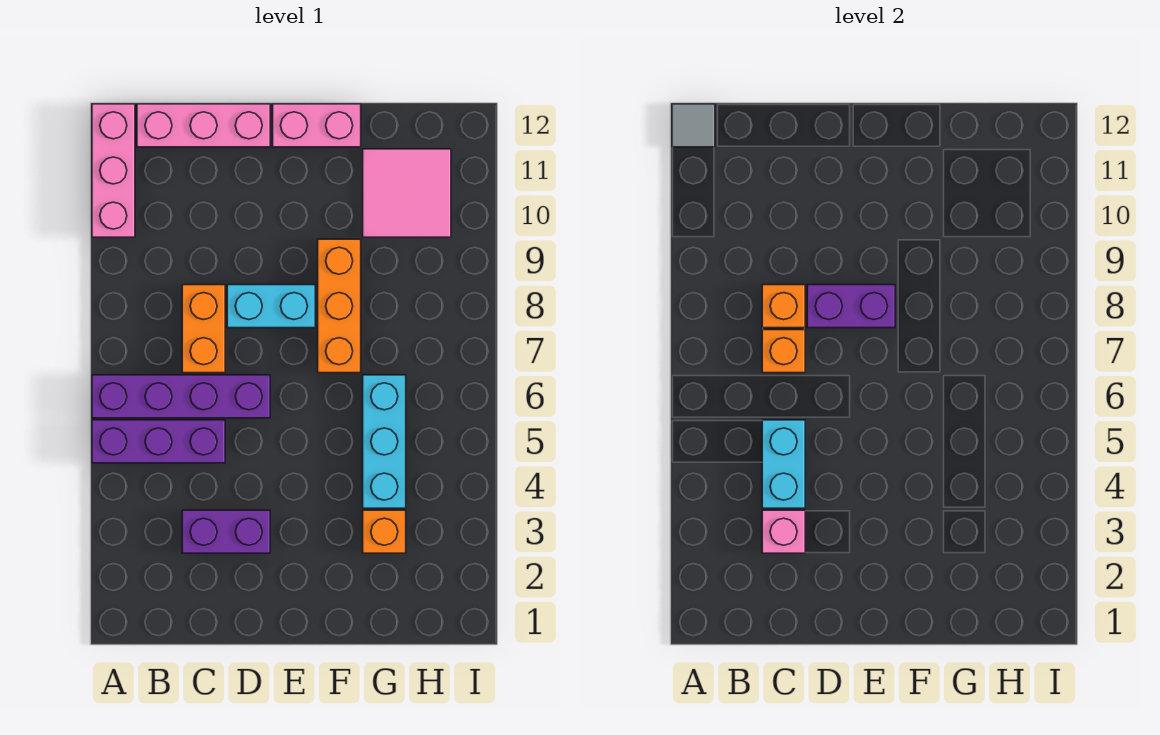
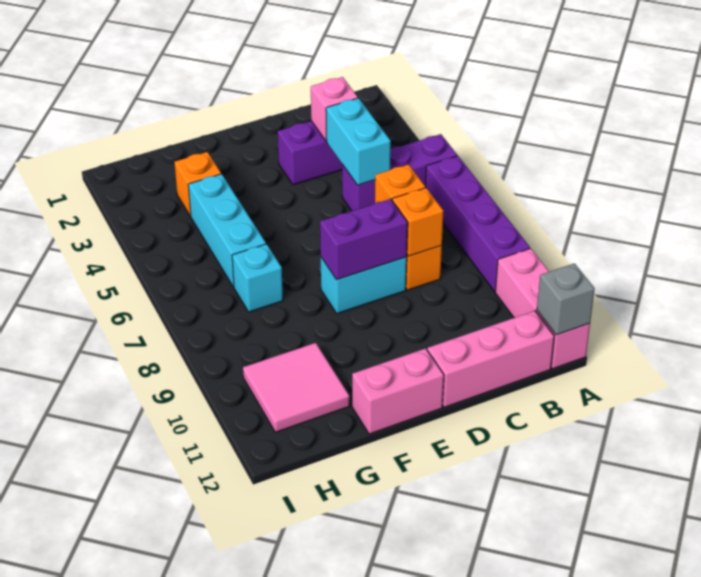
purple 1x4 brick [92,375,270,418] -> purple 1x4 brick turned to [425,156,530,291]
grey 1x1 tile [672,104,715,147] -> grey 1x1 brick [537,263,595,335]
orange 1x3 brick [318,239,361,373] -> none
none -> cyan 1x1 brick [232,244,283,312]

